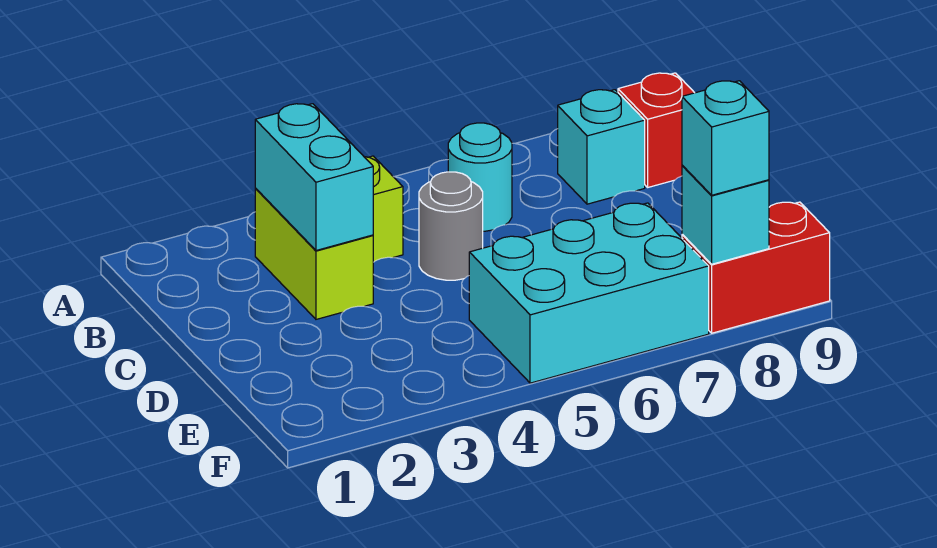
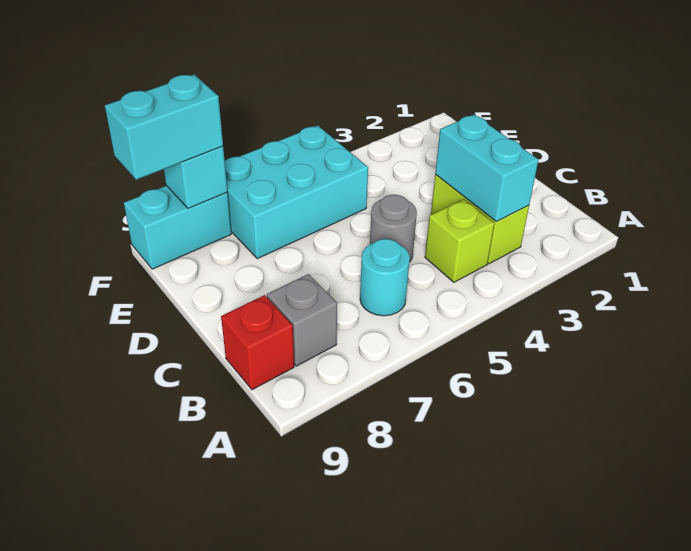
cyan 1x1 brick [558,90,645,204] -> grey 1x1 brick [267,274,337,366]
red 1x2 brick [682,202,830,333] -> cyan 1x2 brick [124,186,231,269]
cyan 1x1 brick [682,81,769,195] -> cyan 1x2 brick [105,75,223,180]

